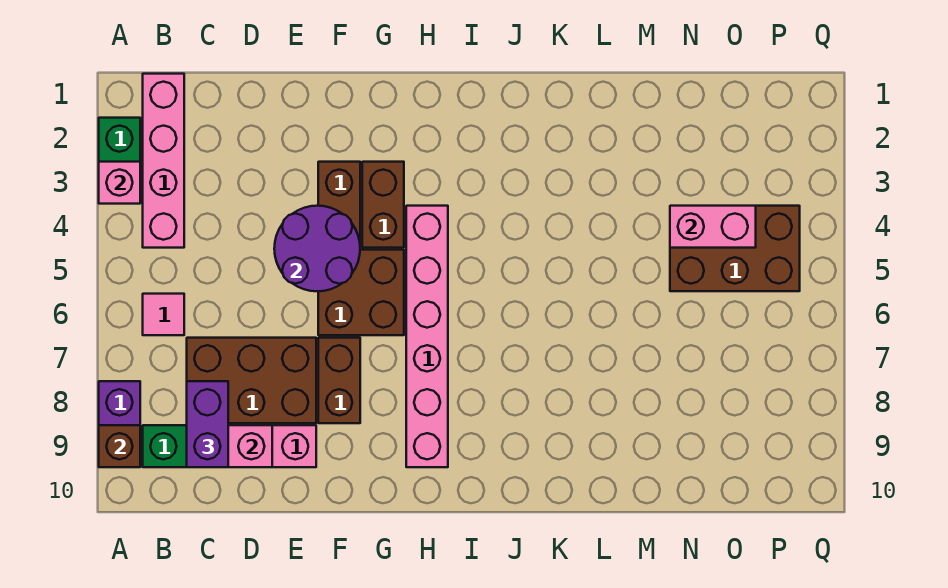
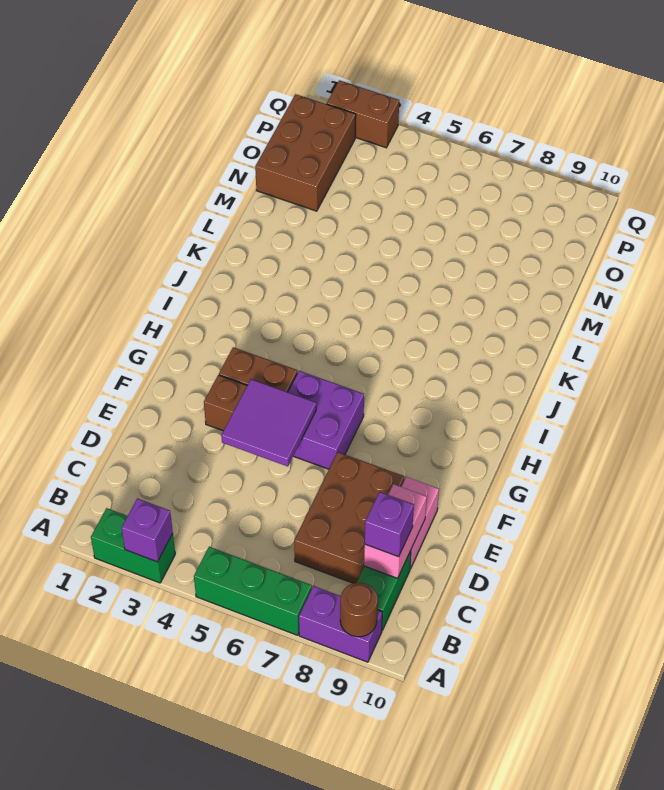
pink 1x1 brick [99,162,140,204] -> purple 1x1 brick [121,498,173,562]
none -> green 1x3 brick [194,547,312,635]
brown 1x1 brick [99,425,140,467] -> brown 1x1 round brick [340,583,378,637]
pink 1x4 brick [143,74,184,248] -> none
pink 1x1 tile [143,294,184,335] -> none
purple 1x2 brick [187,381,228,467] -> purple 1x1 brick [365,492,414,557]
purple 2x2 round brick [274,206,360,291] -> purple 2x2 tile [221,379,316,466]
brown 2x2 brick [318,250,404,335] -> purple 2x2 brick [288,371,364,469]
brown 1x2 brick [318,338,360,423] -> brown 1x2 brick moved to [327,80,399,148]
pink 1x6 brick [406,206,448,467] -> none
brown 2x3 brick [670,206,800,291] -> brown 2x3 brick moved to [255,94,356,211]
pink 1x2 brick [670,206,756,248] -> none

